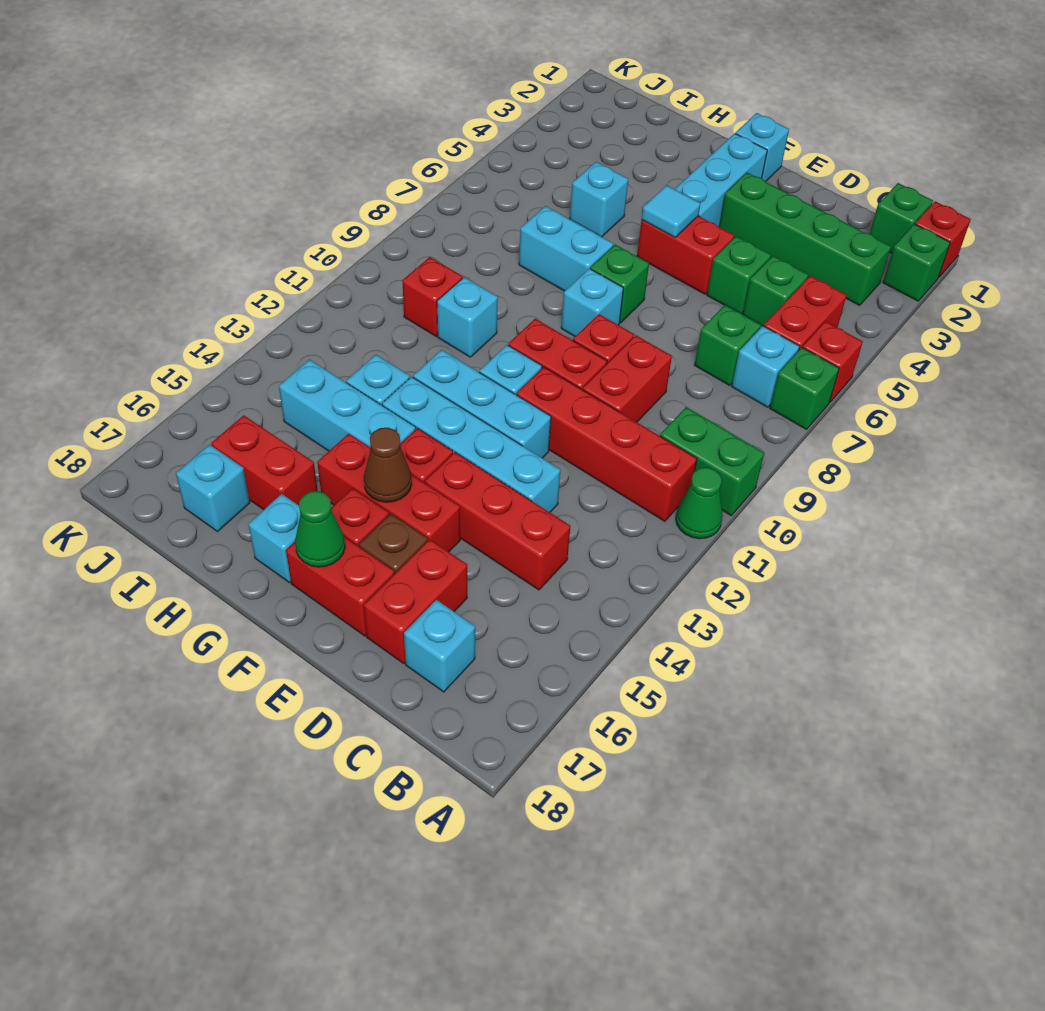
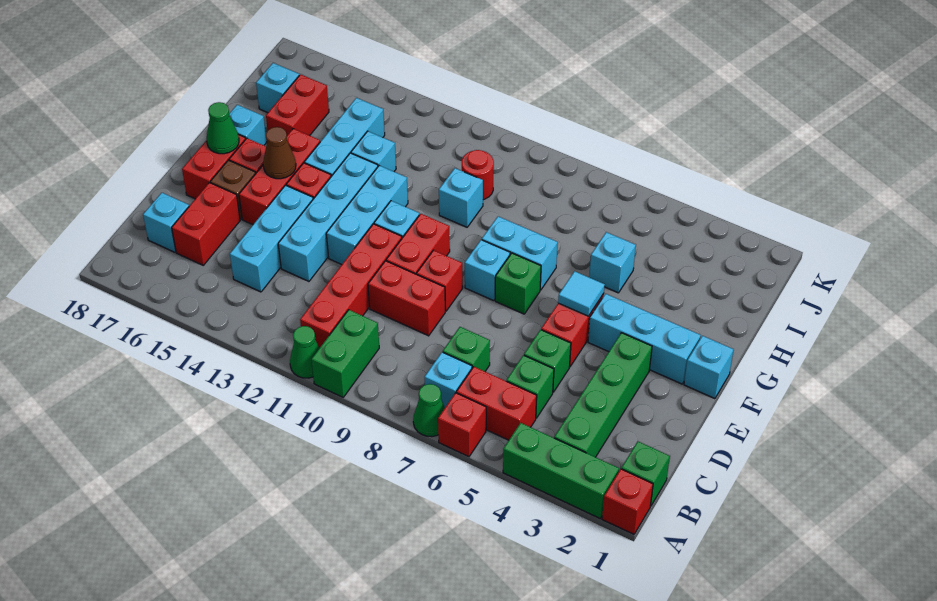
green 1x1 brick [883,224,950,301] -> green 1x3 brick [503,423,619,518]
green 1x1 brick [770,347,839,429] -> green 1x1 cone [413,384,445,437]
red 1x3 brick [425,452,570,590] -> cyan 1x3 brick [230,185,313,292]
red 1x2 brick [364,539,467,664] -> red 1x2 brick turned to [172,183,240,265]
cyan 1x2 brick [519,206,613,291] -> cyan 1x2 brick turned to [482,217,558,290]
red 1x1 brick [402,257,463,336] -> red 1x1 round brick [462,150,494,200]

